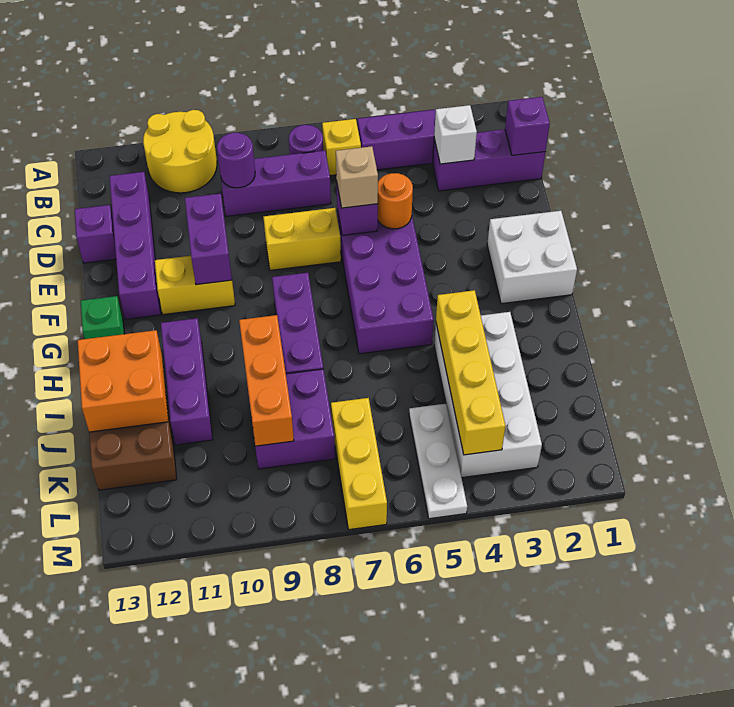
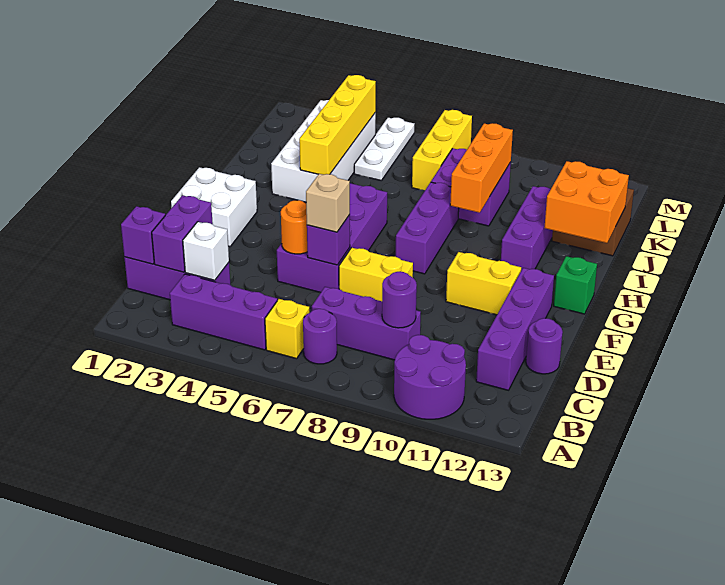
yellow 2x2 round brick [143,110,217,193] -> purple 2x2 round brick [394,335,466,419]
purple 1x1 brick [75,205,116,263] -> purple 1x1 round brick [526,318,563,374]
purple 1x2 brick [185,194,232,285] -> purple 1x2 brick moved to [152,195,213,272]

